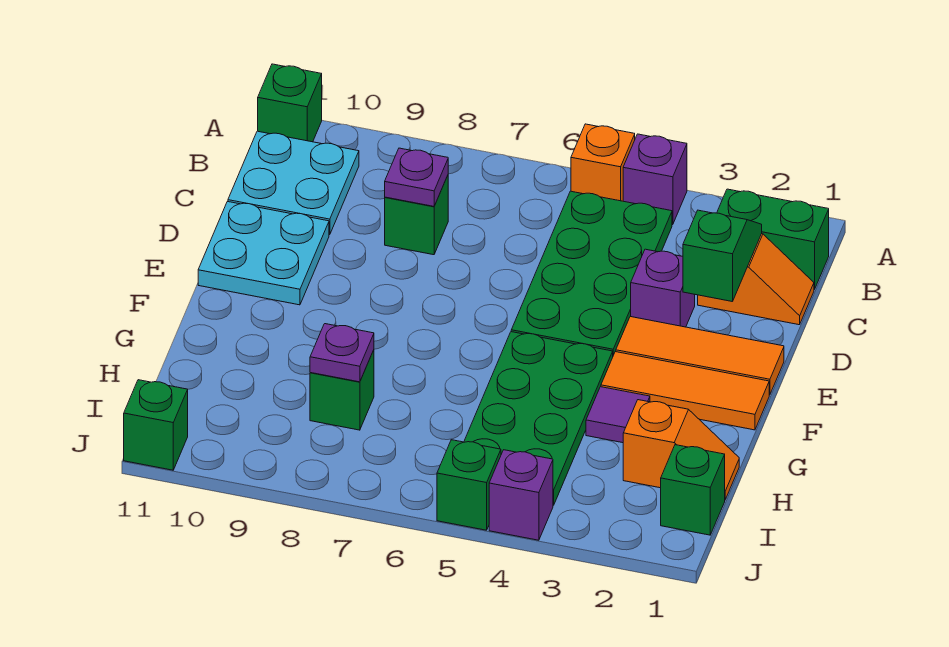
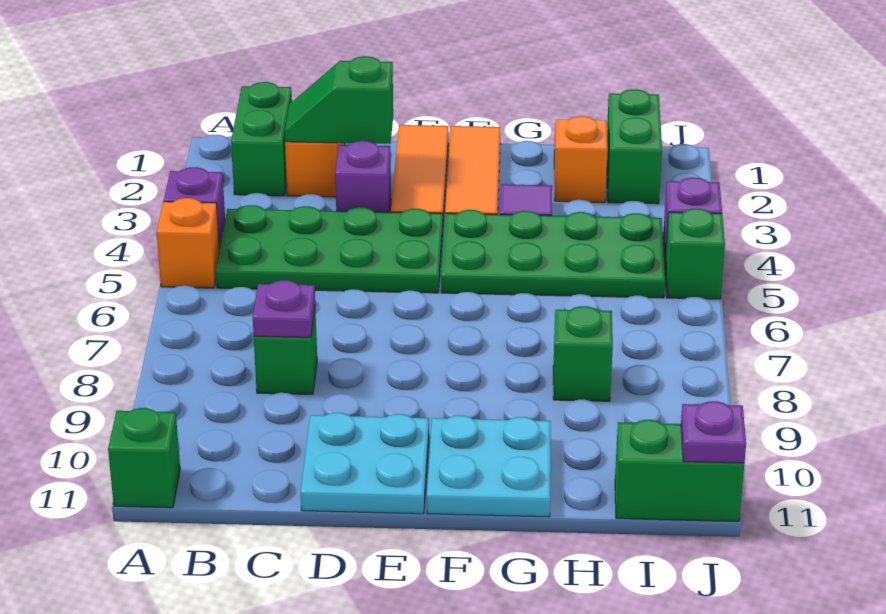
cyan 2x2 plate [228,131,359,235] -> cyan 2x2 plate moved to [427,415,551,517]
purple 1x1 plate [310,324,374,382] -> purple 1x1 plate moved to [681,401,746,463]
green 1x1 brick [661,445,725,535] -> green 1x2 brick [607,89,662,204]
green 1x1 brick [124,380,188,470] -> green 1x2 brick [615,420,744,521]

